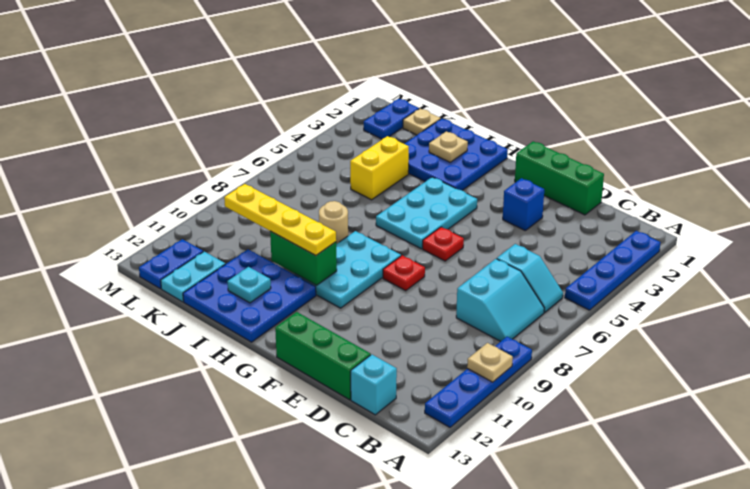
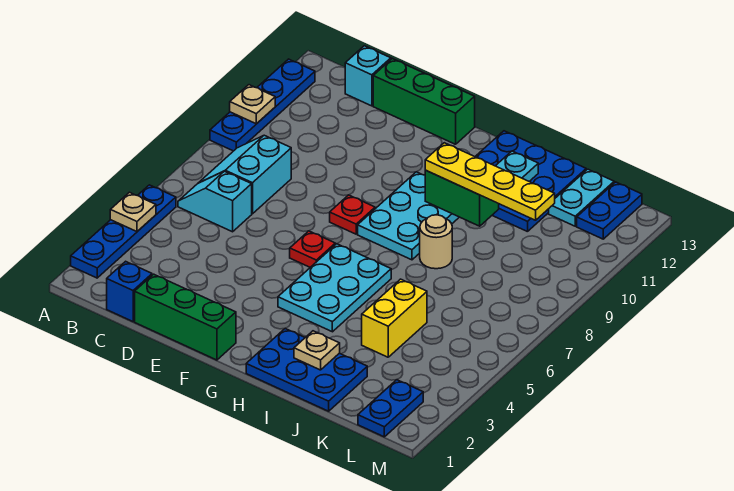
blue 1x1 brick [503,178,544,230] -> blue 1x1 brick moved to [107,261,152,322]
blue 3x3 plate [405,119,508,190] -> blue 2x3 plate [246,328,367,411]
tan 1x1 plate [403,109,441,135] -> tan 1x1 plate moved to [110,192,156,232]

